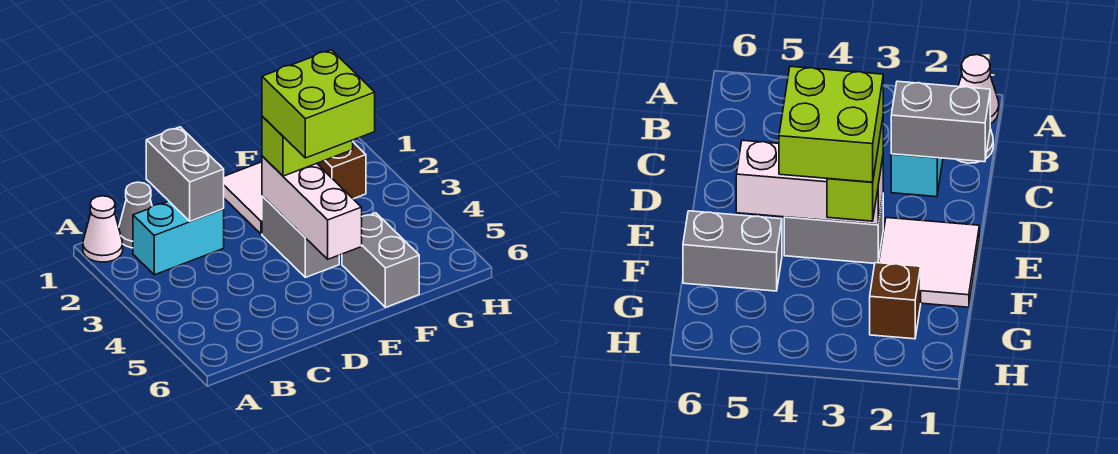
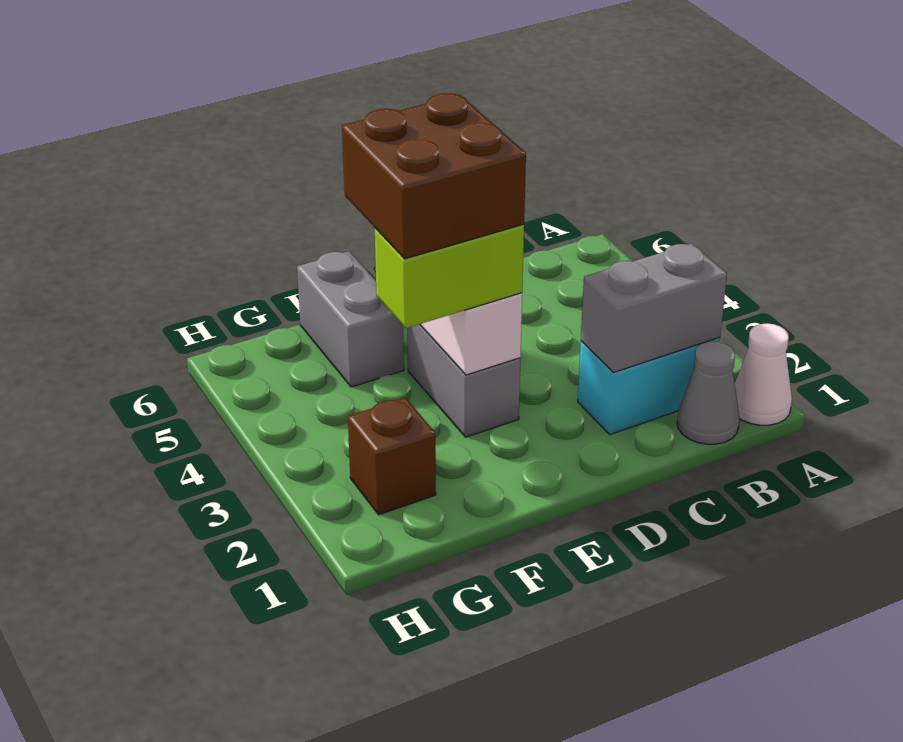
grey 1x2 brick [146,127,224,221] -> grey 1x2 brick turned to [581,243,727,372]
white 2x2 tile [224,162,262,234] -> none
lime 2x2 brick [262,50,375,158] -> brown 2x2 brick [342,93,526,259]

